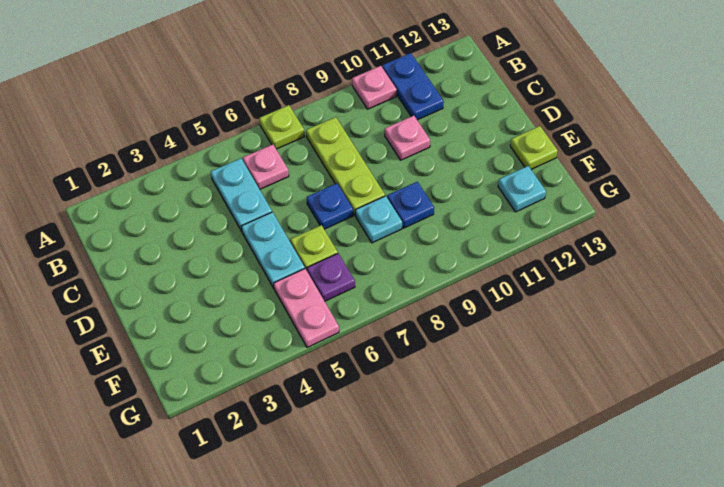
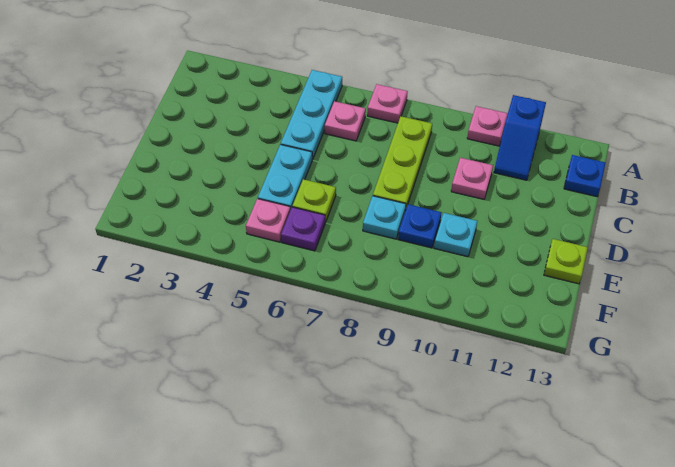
lime 1x1 plate [259,105,304,149] -> pink 1x1 plate [367,84,408,123]
blue 1x2 plate [382,53,444,120] -> blue 1x2 slope [494,95,546,180]
cyan 1x2 plate [211,158,272,231] -> cyan 1x3 plate [281,70,342,159]
blue 1x1 plate [307,183,353,229] -> blue 1x1 plate moved to [564,155,606,197]
pink 1x2 plate [274,269,339,347] -> pink 1x1 plate [246,199,290,242]
cyan 1x1 plate [498,166,546,212] -> cyan 1x1 plate moved to [434,213,477,257]

